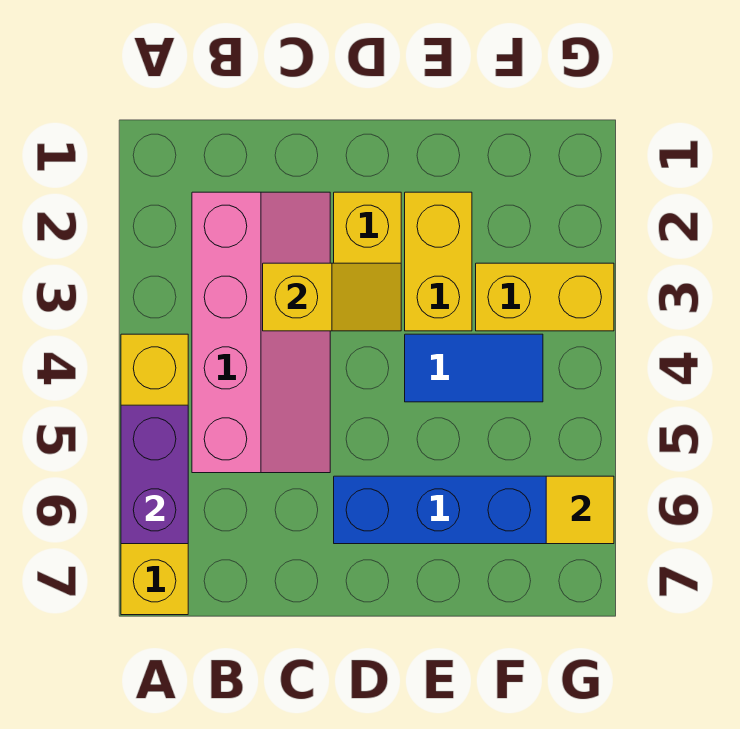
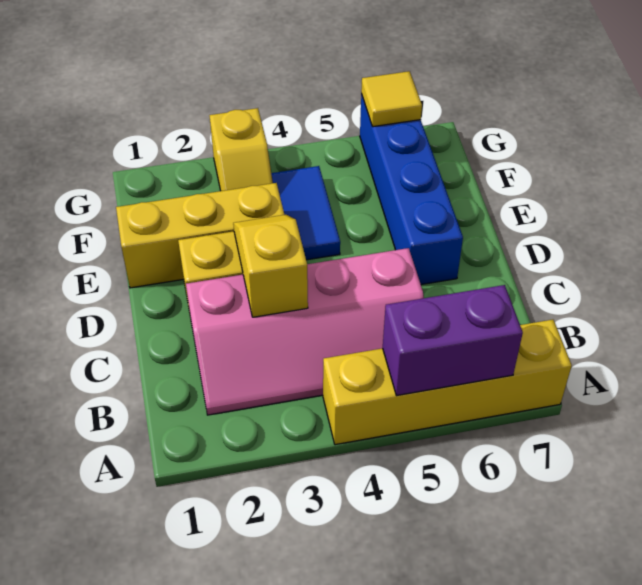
pink 2x4 slope [192,192,330,473] -> pink 2x4 slope turned to [186,248,424,415]
yellow 1x2 brick [405,192,472,331] -> yellow 1x3 brick [116,183,285,288]
yellow 1x2 brick [476,263,614,331] -> yellow 1x2 slope [209,108,273,191]

